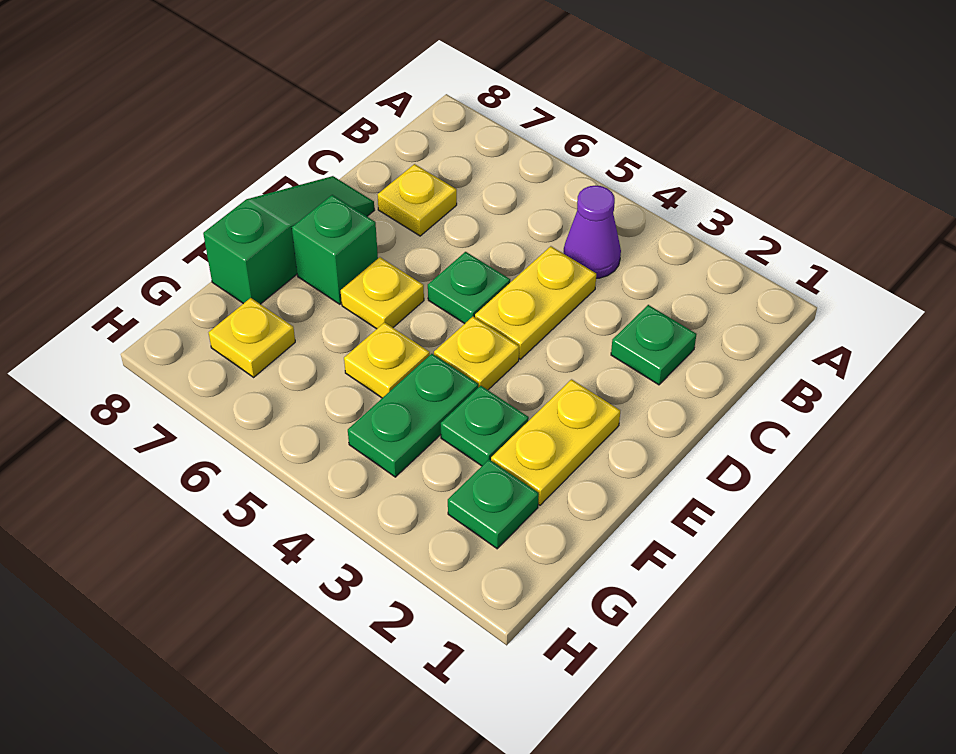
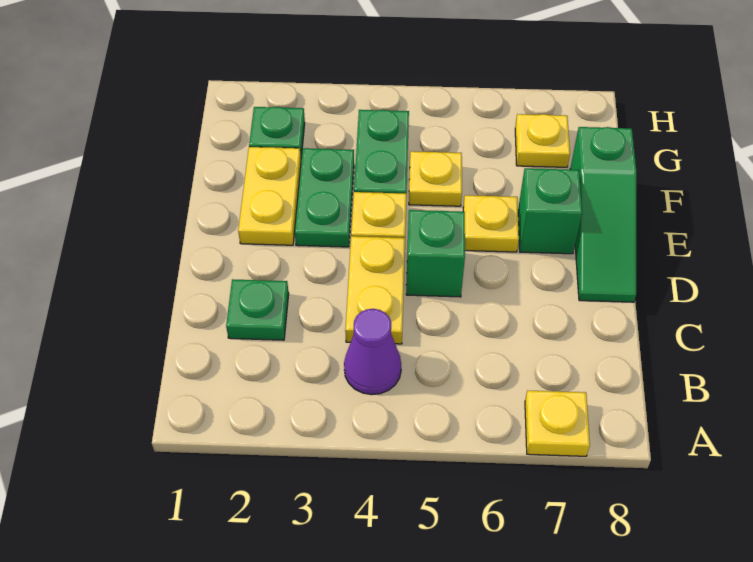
yellow 1x1 plate [378,164,457,236] -> yellow 1x1 plate moved to [525,391,590,456]
green 1x1 plate [428,252,510,324] -> green 1x1 brick [406,210,465,297]
green 1x1 plate [441,386,529,466] -> green 1x2 plate [295,148,354,247]

